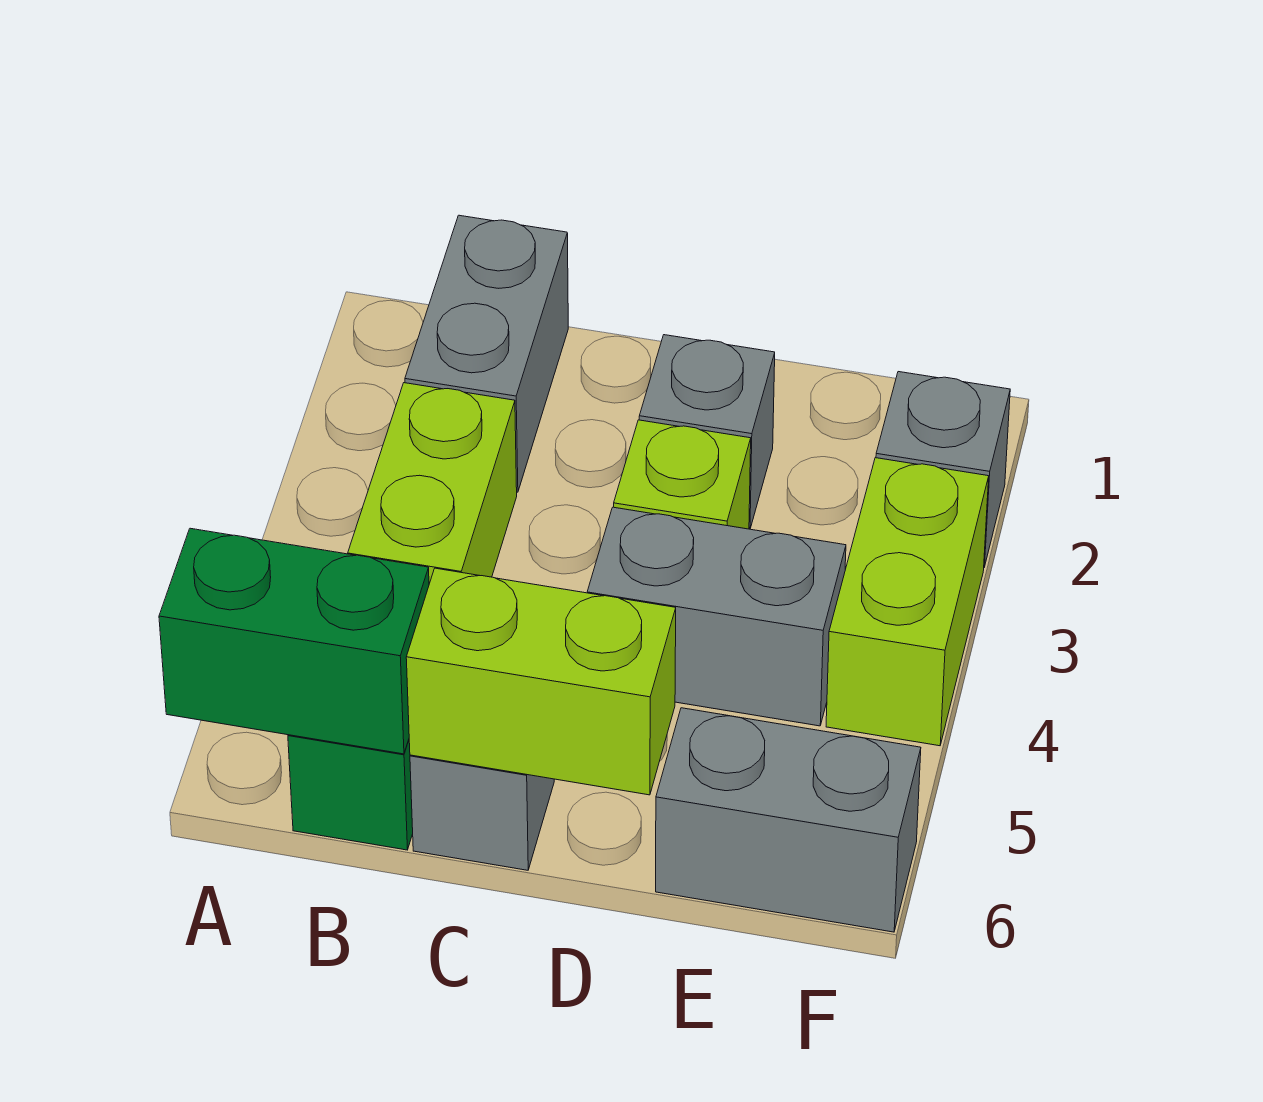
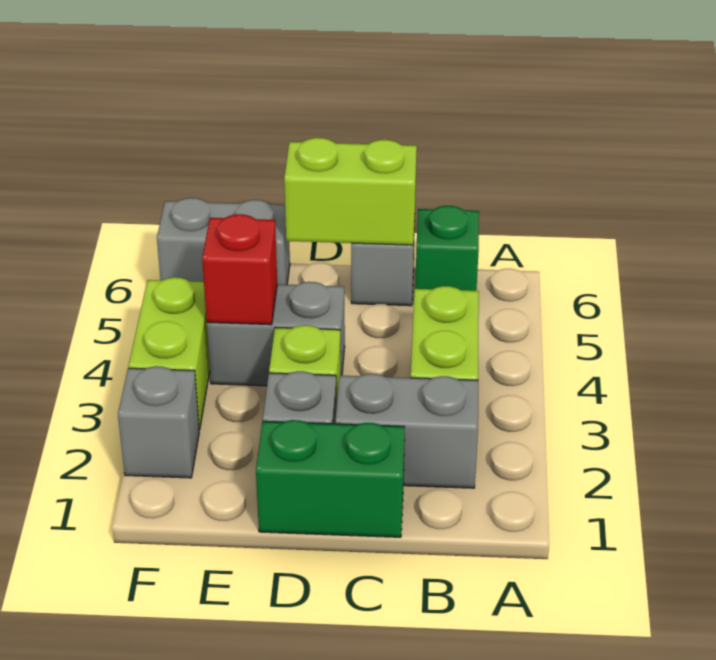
green 1x2 brick [159,528,429,754] -> green 1x2 brick moved to [256,420,405,537]
grey 1x2 brick [405,215,568,492] -> grey 1x2 brick turned to [335,374,478,488]
none -> red 1x1 brick [202,214,277,325]

